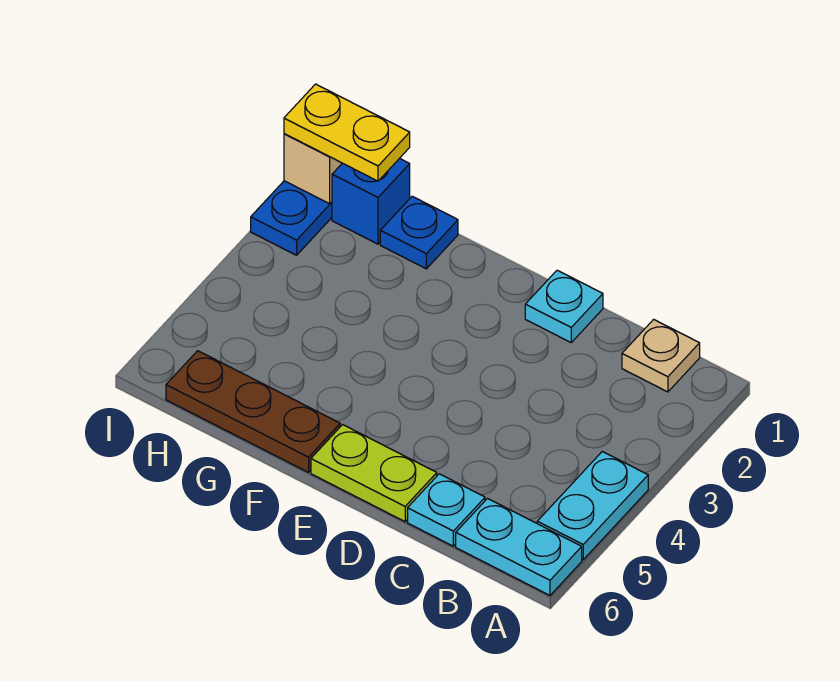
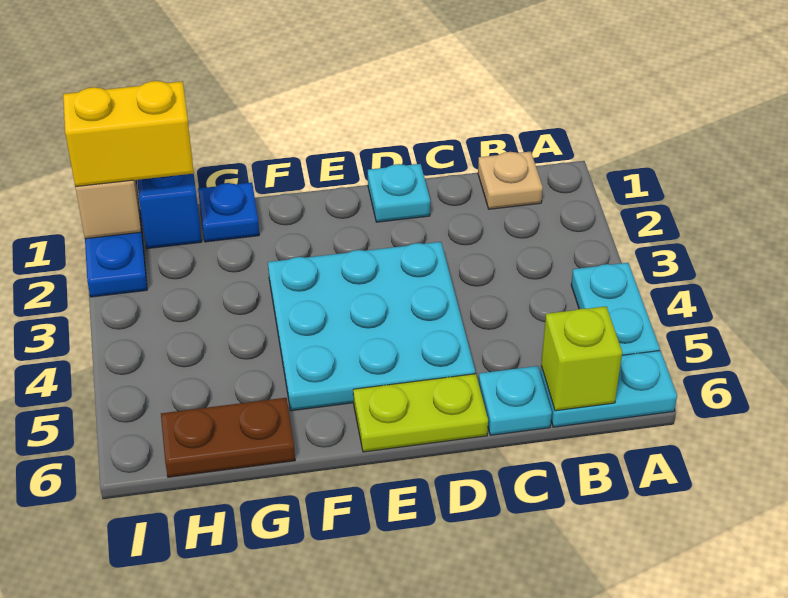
none -> lime 1x1 brick [541,306,622,411]
none -> cyan 3x3 plate [268,242,475,411]
brown 1x3 plate [166,351,340,472] -> brown 1x2 plate [161,398,295,477]
yellow 1x2 plate [284,84,410,181] -> yellow 1x2 brick [63,81,194,187]

